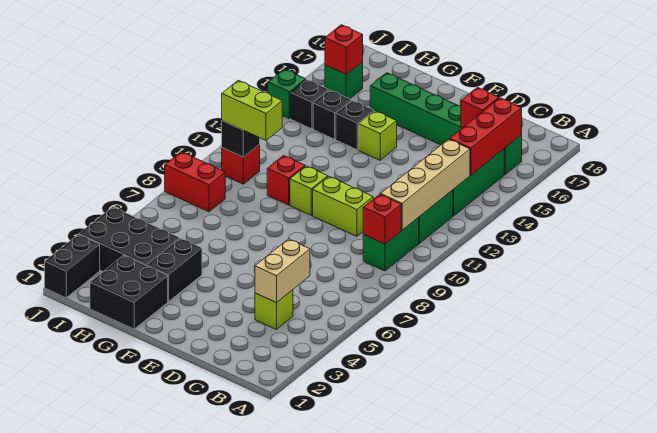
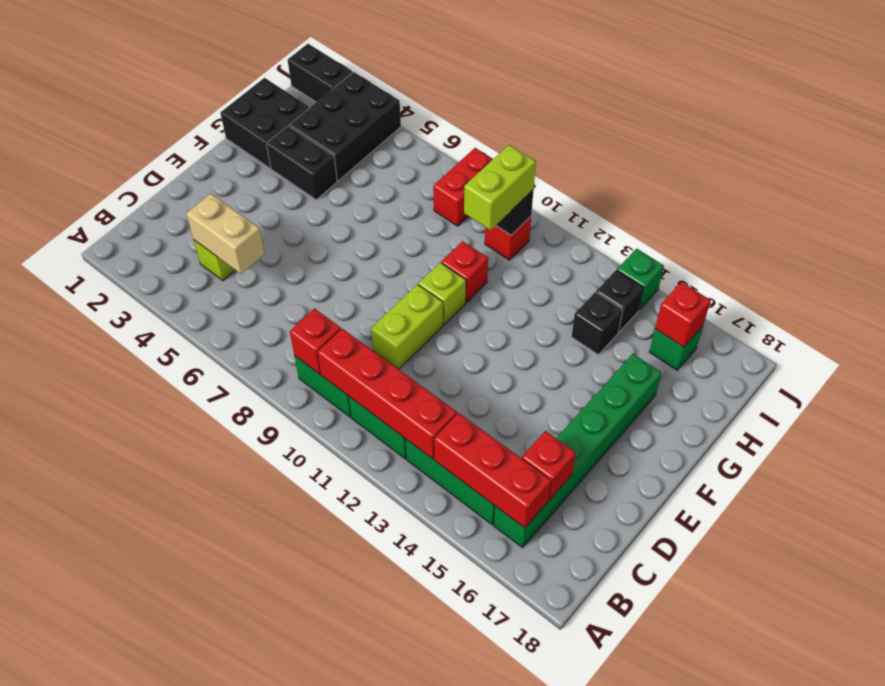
tan 1x4 brick [381,139,470,230] -> red 1x4 brick [317,329,457,459]
lime 1x1 brick [359,111,397,160] -> none
black 1x1 brick [336,100,374,150] -> none

